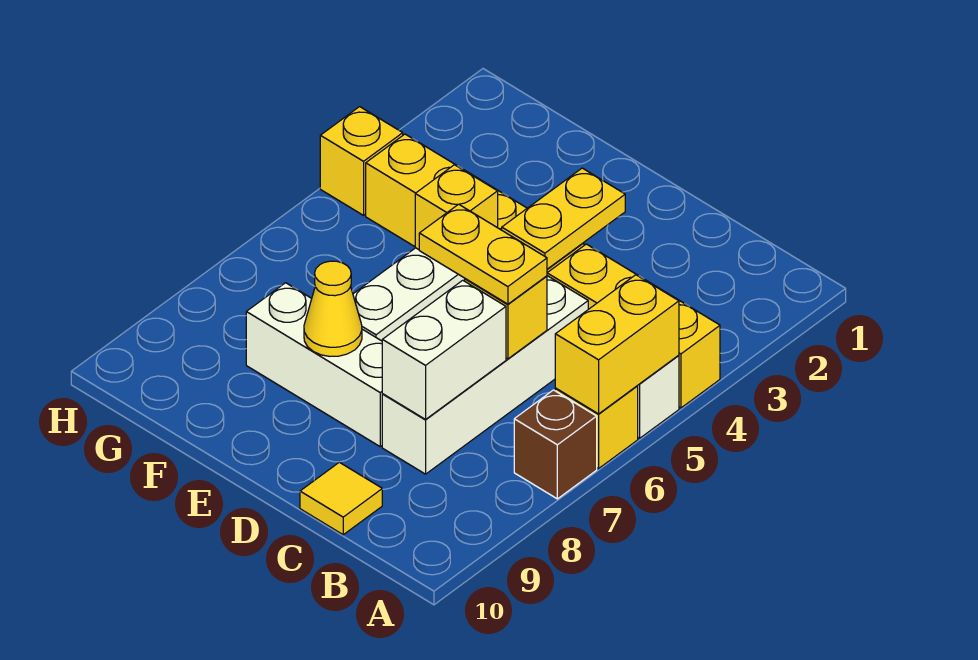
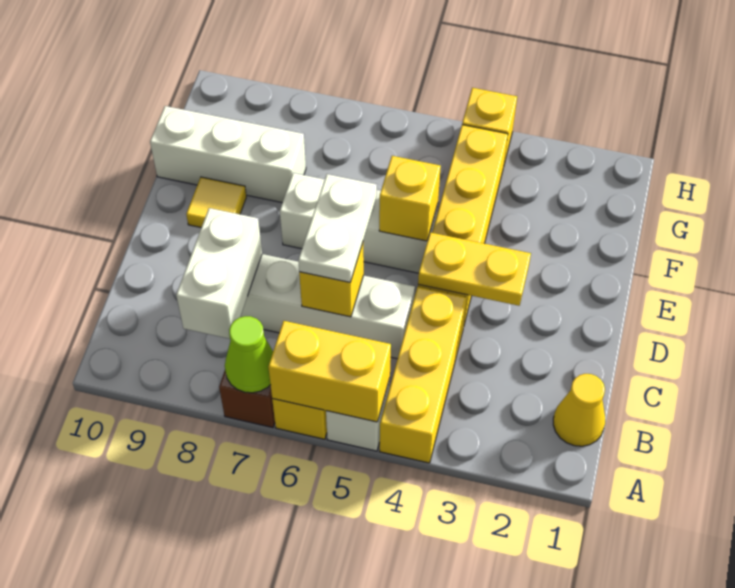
none -> lime 1x1 cone [225,316,273,393]
yellow 1x2 plate [419,204,547,304] -> white 1x2 plate [298,174,377,282]
white 1x2 brick [382,280,506,419] -> white 1x2 brick turned to [176,208,262,339]
yellow 1x1 tile [300,462,382,535] -> yellow 1x1 tile moved to [186,177,246,227]
white 1x3 brick [246,283,382,446] -> white 1x3 brick turned to [150,106,306,203]
yellow 1x1 cone [304,261,362,356] -> yellow 1x1 cone moved to [553,374,605,446]

